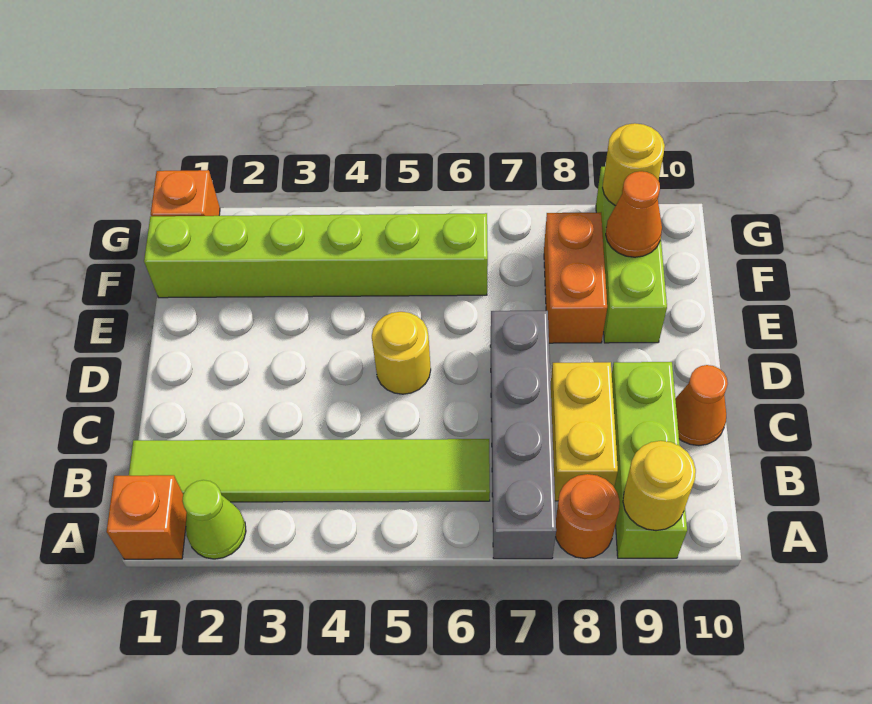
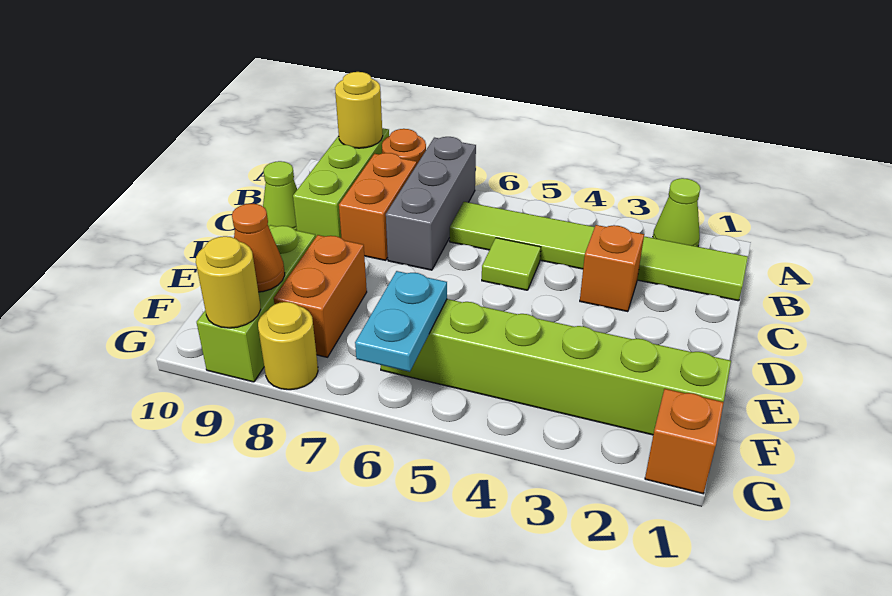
orange 1x1 brick [106,475,187,559] -> orange 1x1 brick moved to [580,225,644,312]
grey 1x4 brick [490,311,556,559] -> grey 1x3 brick [386,137,476,270]
yellow 1x2 brick [551,362,618,501] -> orange 1x2 brick [339,153,417,260]
none -> lime 1x1 tile [482,238,541,290]
orange 1x1 cone [675,365,728,446] -> lime 1x1 cone [263,161,297,231]
yellow 1x1 round brick [372,312,431,394] -> yellow 1x1 round brick moved to [258,302,318,390]
none -> cyan 1x2 plate [355,271,447,372]

